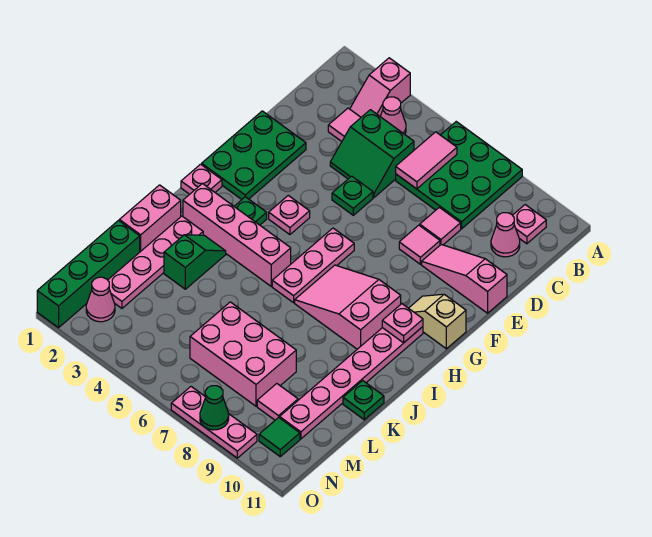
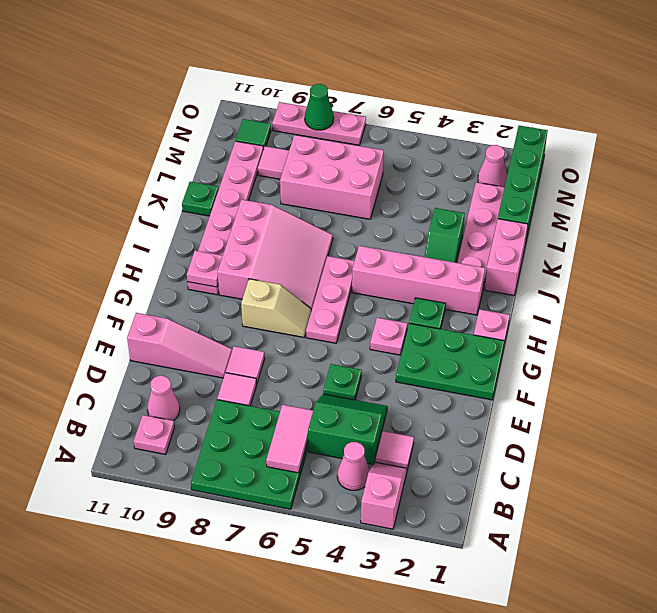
green 2x3 plate [202,111,306,200] -> green 2x3 plate turned to [396,323,504,400]
tan 1x2 slope [409,294,466,349] -> tan 1x2 slope moved to [241,279,311,337]
pink 2x3 slope [295,265,401,349] -> pink 3x3 slope [218,199,333,311]

